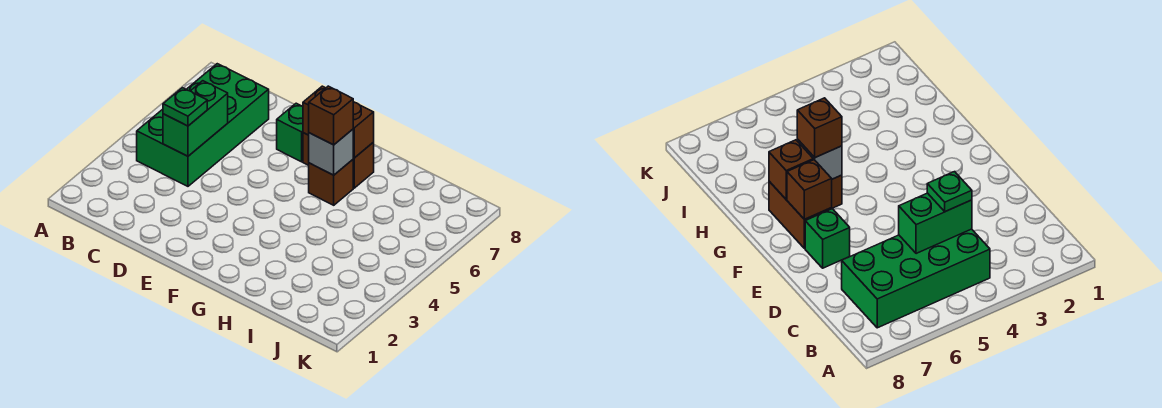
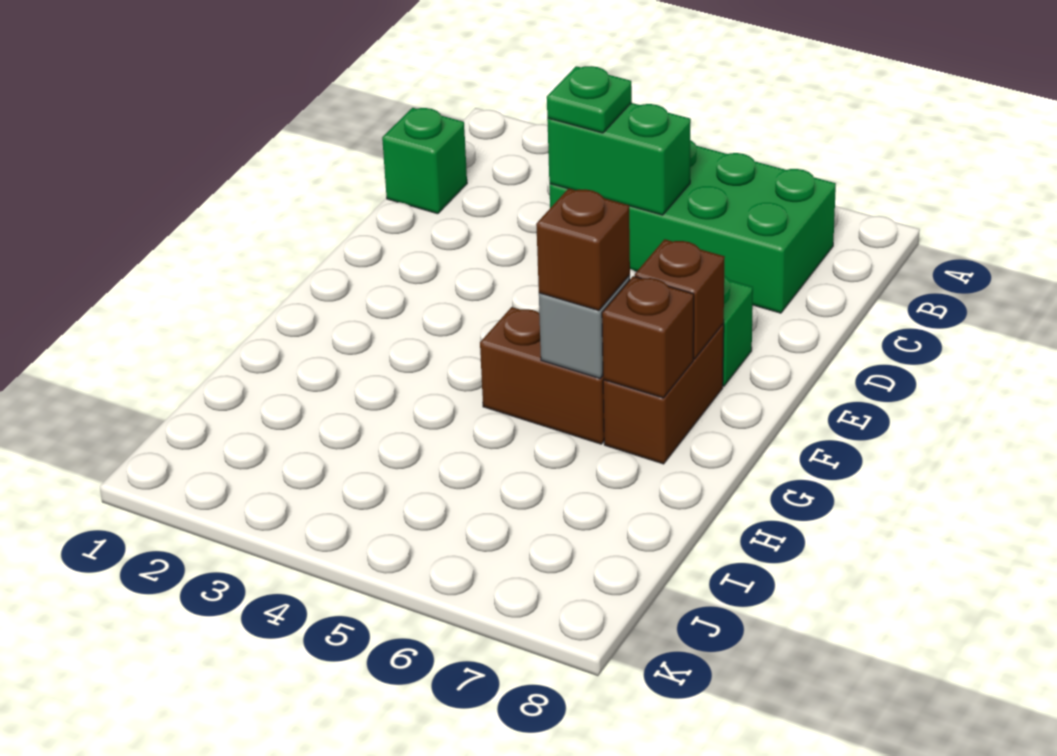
none -> green 1x1 brick [382,108,467,214]
brown 1x1 brick [309,160,353,205] -> brown 1x2 brick [480,307,604,444]

